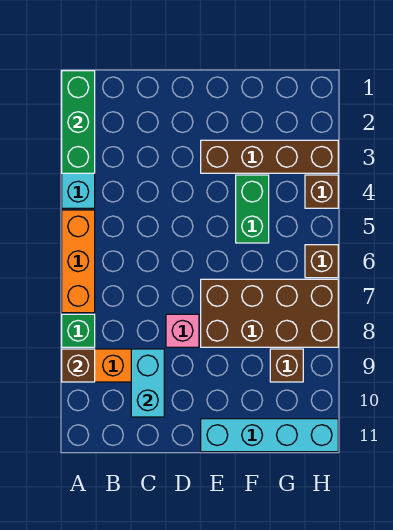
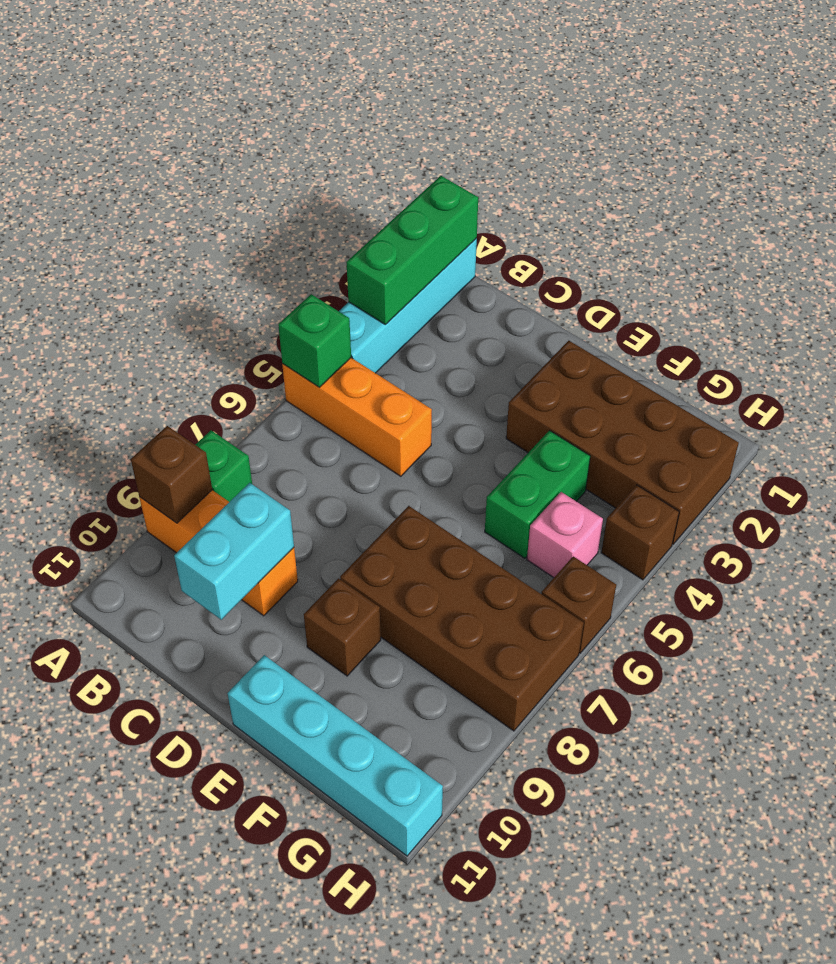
orange 1x3 brick [62,210,95,313] -> orange 1x3 brick turned to [282,358,432,476]
none -> green 1x1 brick [278,294,351,387]
pink 1x1 brick [166,314,199,347] -> pink 1x1 brick moved to [527,492,603,578]
brown 1x4 brick [201,140,338,173] -> brown 2x4 brick [506,341,739,544]
brown 1x1 brick [270,349,303,382] -> brown 1x1 brick moved to [304,578,381,676]

